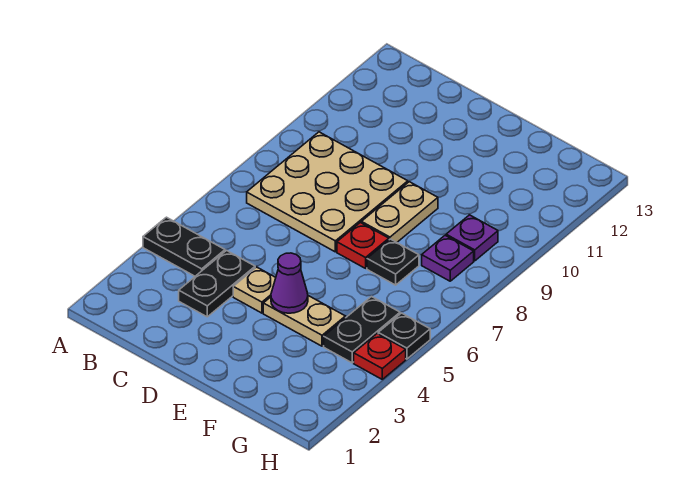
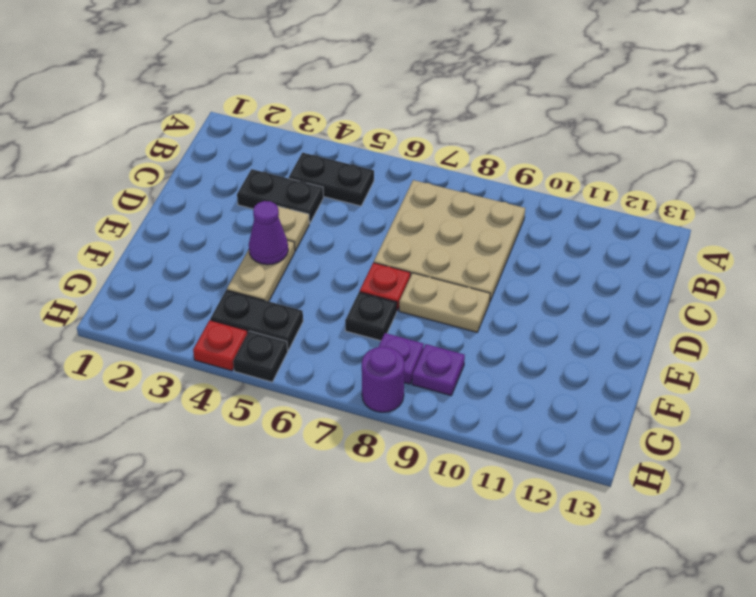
black 1x2 plate [143,217,225,276] -> black 1x2 plate turned to [289,153,374,206]
none -> purple 1x1 round brick [362,347,404,412]

